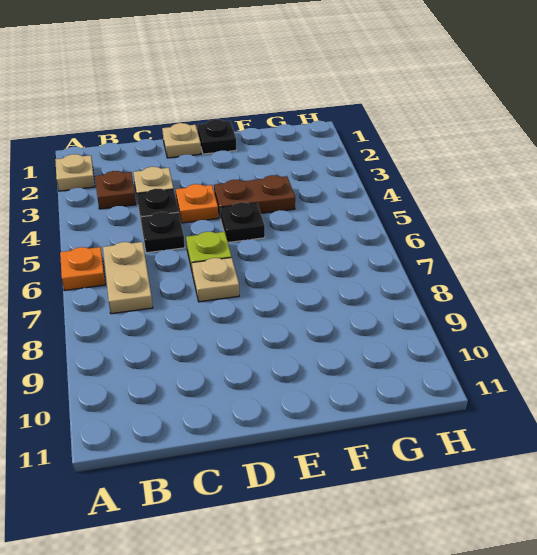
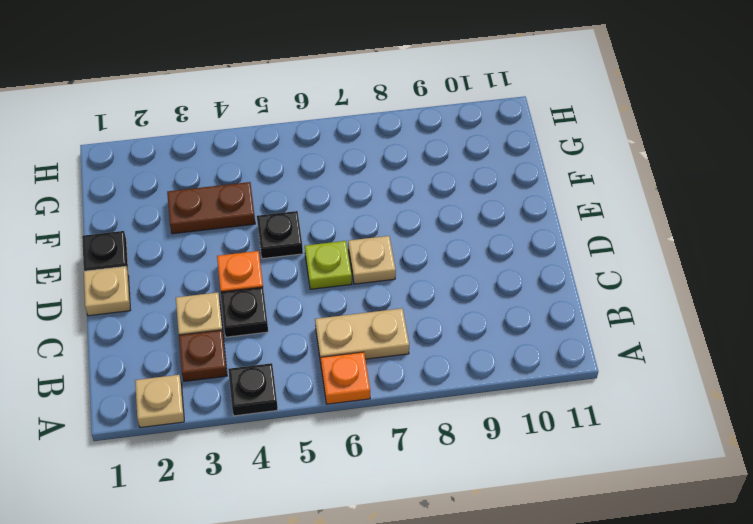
black 1x1 plate [141,212,185,253] -> black 1x1 plate moved to [228,363,278,416]
brown 1x2 plate [214,175,295,218] -> brown 1x2 plate turned to [167,182,255,234]

